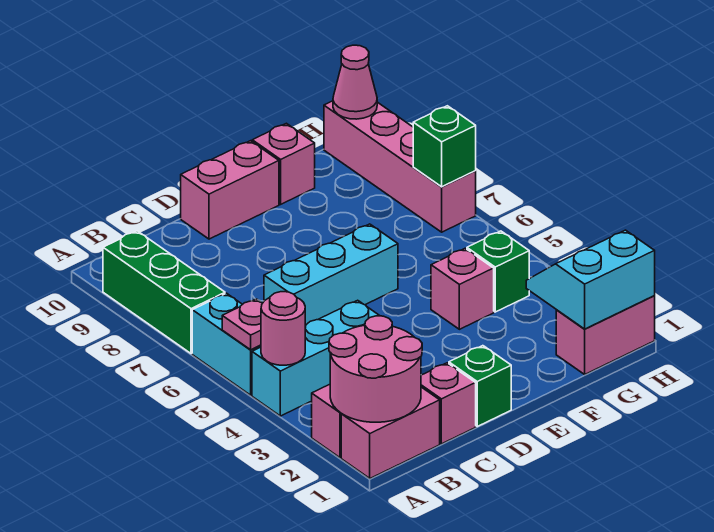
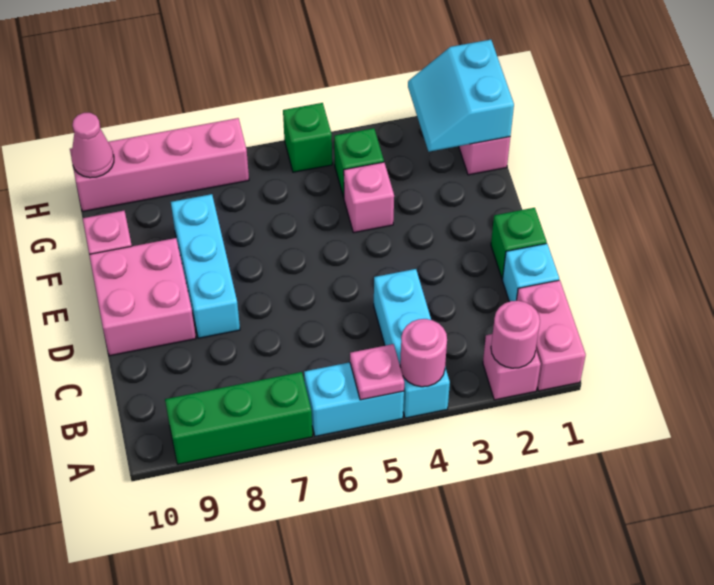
pink 2x2 round brick [329,316,422,422] -> pink 1x1 round brick [491,301,540,368]
pink 1x1 brick [421,363,476,444] -> cyan 1x1 brick [502,243,559,302]
cyan 1x3 brick [264,224,398,326] -> cyan 1x3 brick moved to [171,194,240,338]
pink 1x2 brick [181,141,279,239] -> pink 2x2 brick [89,238,196,356]
green 1x1 brick [413,106,476,187] -> green 1x1 brick moved to [283,103,332,172]

